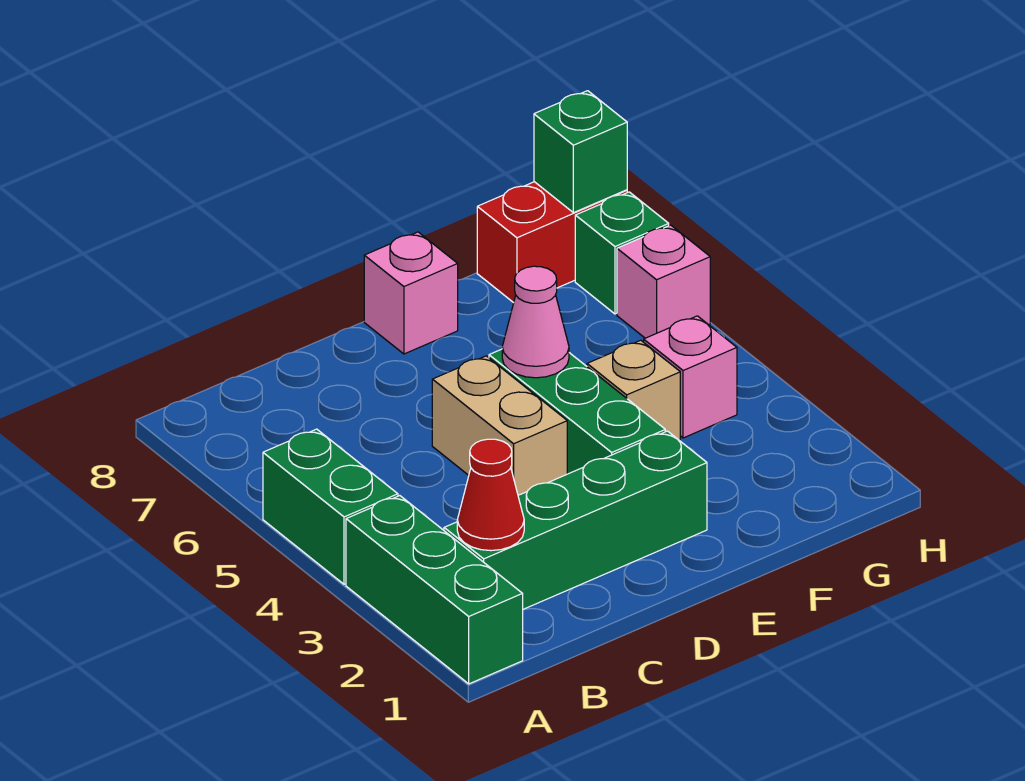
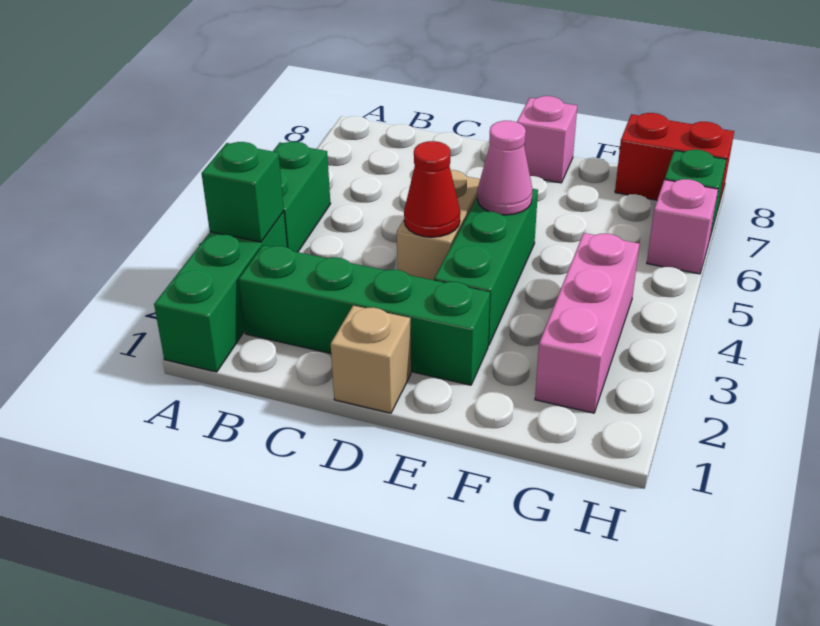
red 1x1 cone [457,439,524,551] -> red 1x1 cone moved to [404,141,460,237]
tan 1x1 brick [587,340,680,440] -> tan 1x1 brick moved to [331,306,411,413]
pink 1x1 brick [644,316,737,438] -> pink 1x3 brick [535,233,639,413]
green 1x1 brick [534,91,627,213] -> green 1x1 brick moved to [202,142,284,242]

